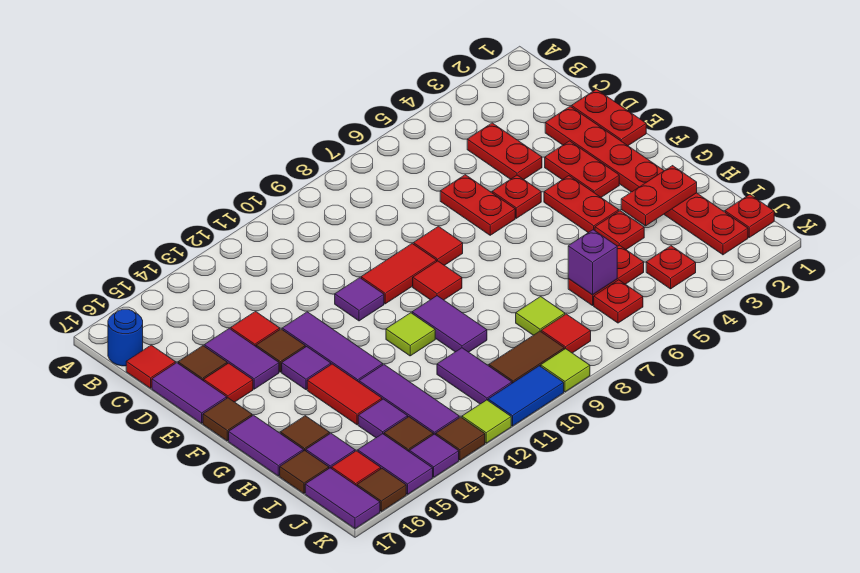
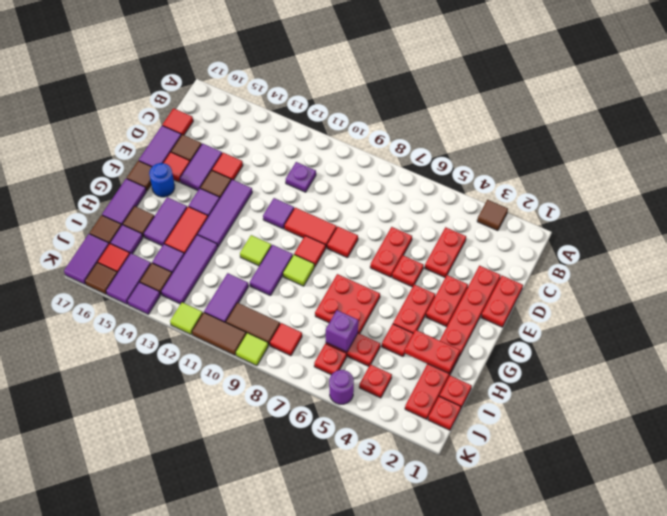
blue 1x1 round brick [108,309,143,366] -> blue 1x1 round brick moved to [149,163,175,197]
none -> purple 1x1 plate [286,162,316,192]
none -> red 2x2 plate [315,274,380,334]
none -> purple 1x2 tile [144,197,187,246]
none -> red 1x1 plate [439,376,472,408]
lime 1x1 tile [516,297,565,335] -> lime 1x1 tile moved to [283,255,314,286]
none -> purple 1x1 round brick [329,370,354,404]
blue 1x2 tile [488,366,564,426] -> brown 1x2 tile [192,312,246,355]
brown 1x1 tile [436,417,485,460] -> brown 1x1 tile moved to [477,200,508,231]

